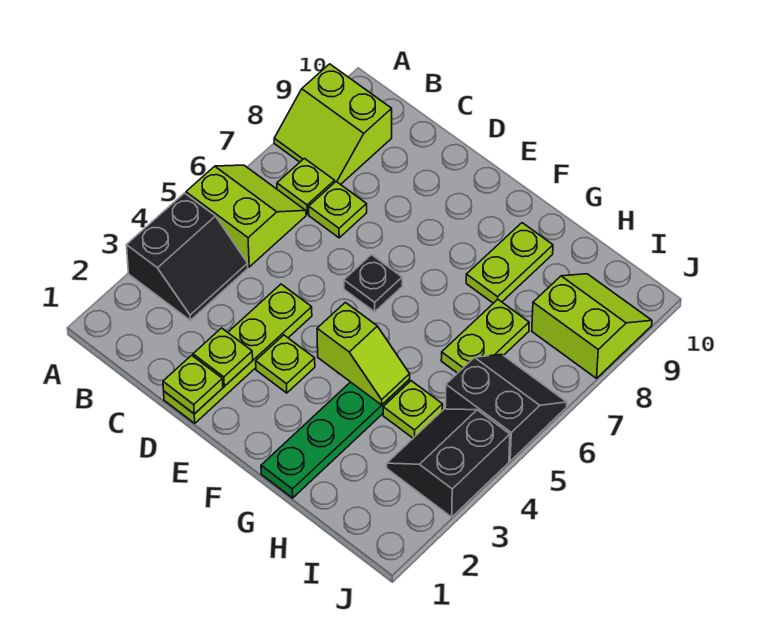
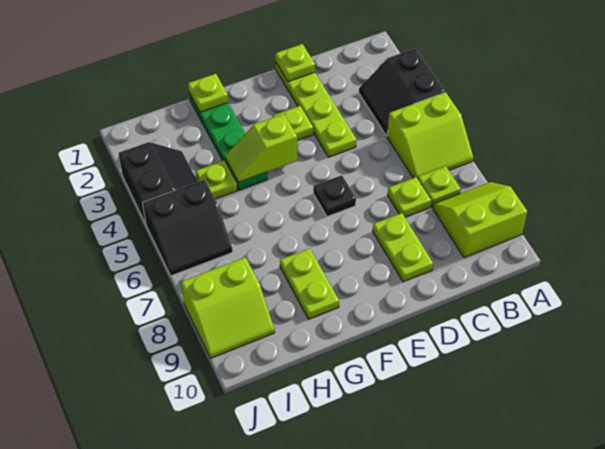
lime 1x1 plate [193,328,253,386] -> lime 1x1 plate moved to [188,74,228,112]
lime 1x2 plate [441,300,529,373] -> lime 1x2 plate moved to [373,213,433,282]

